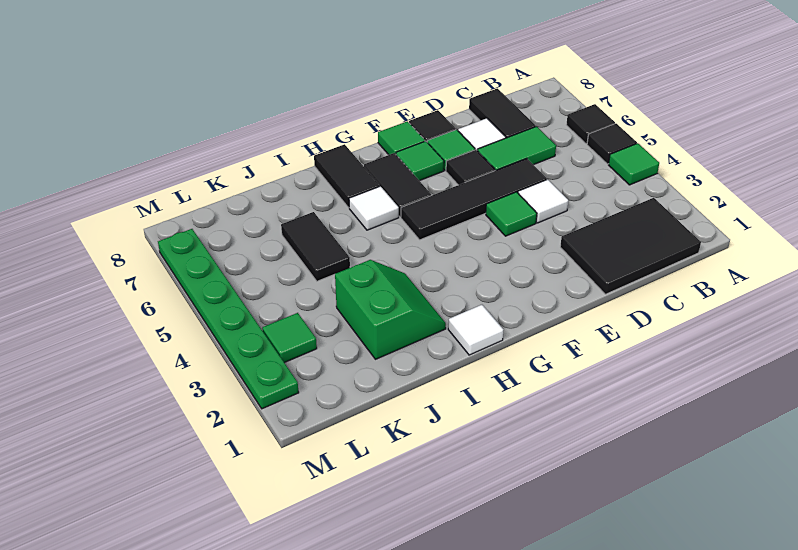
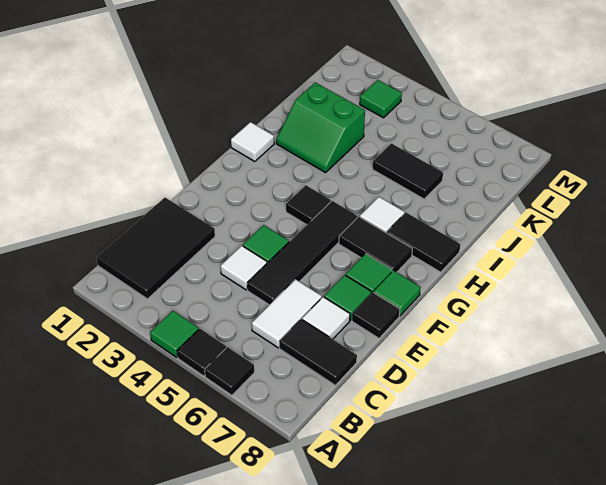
green 1x2 tile [477,127,556,171] -> white 1x2 tile [252,280,322,348]
black 1x1 tile [446,150,495,185] -> black 1x1 tile moved to [286,185,331,225]
green 1x6 plate [158,229,299,409] -> none

